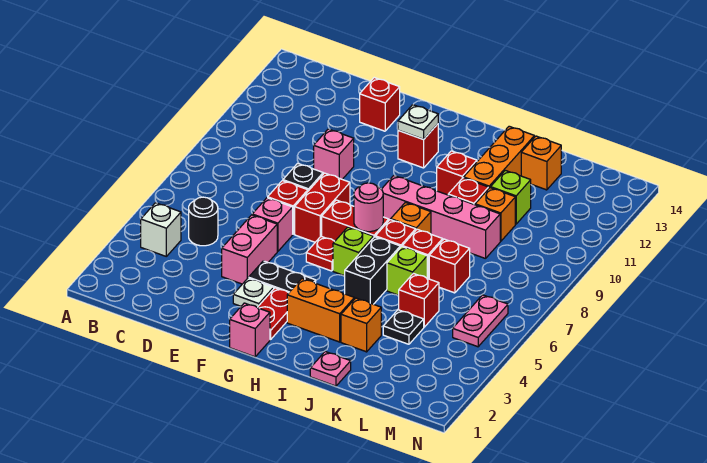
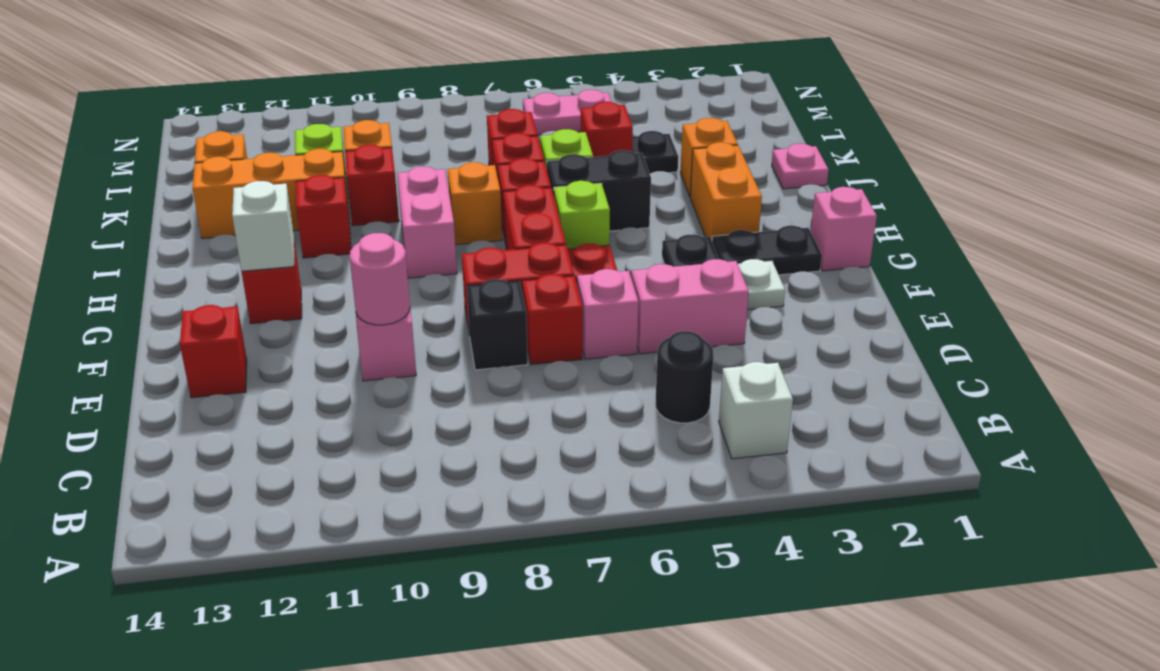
red 1x2 plate [257,288,288,340] -> black 1x2 plate [712,225,822,275]
white 1x1 plate [398,105,438,139] -> white 1x1 brick [232,181,294,271]
pink 1x1 round brick [354,183,383,232] -> pink 1x1 round brick moved to [349,233,410,325]
pink 1x4 brick [381,176,500,259] -> pink 1x2 brick [397,167,457,278]

